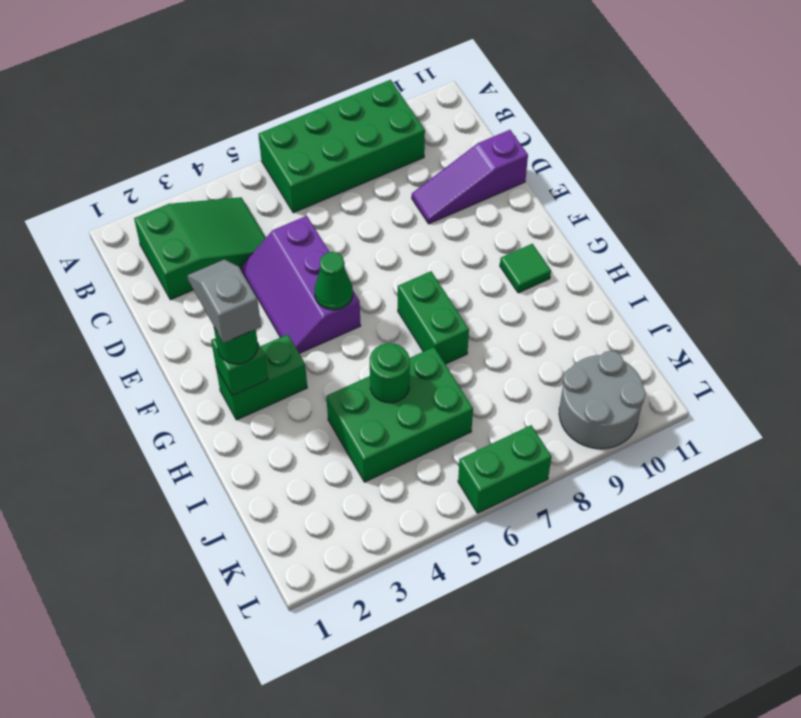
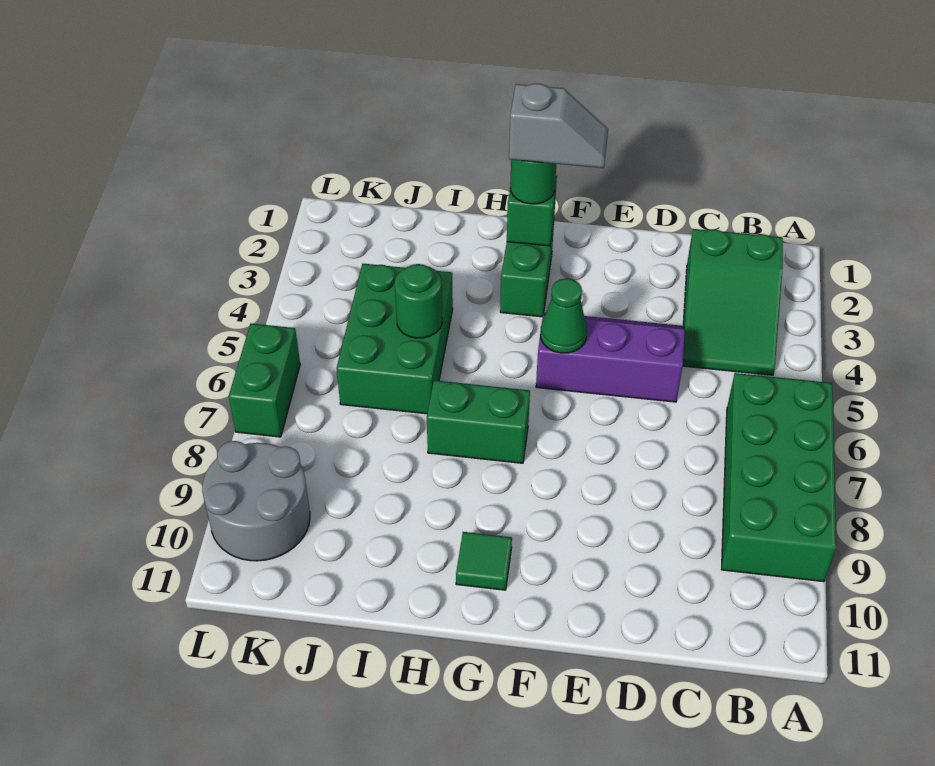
purple 1x3 slope [412,130,528,224] -> none

